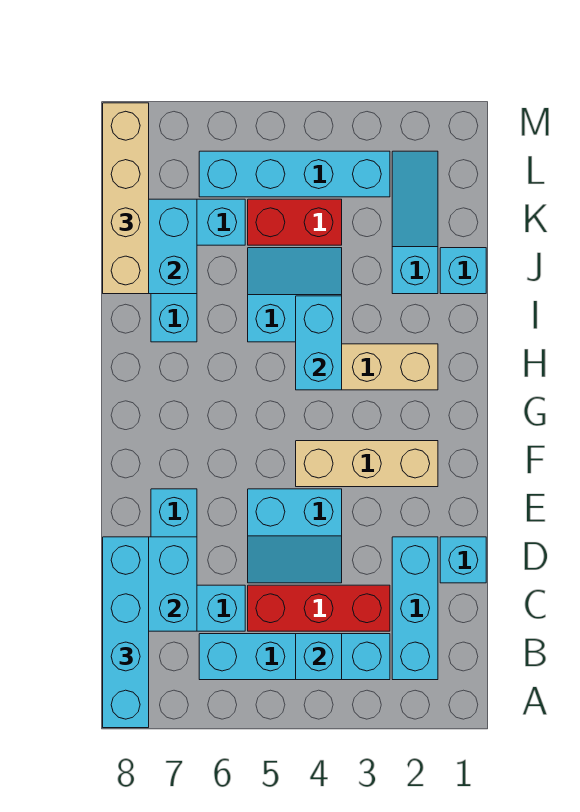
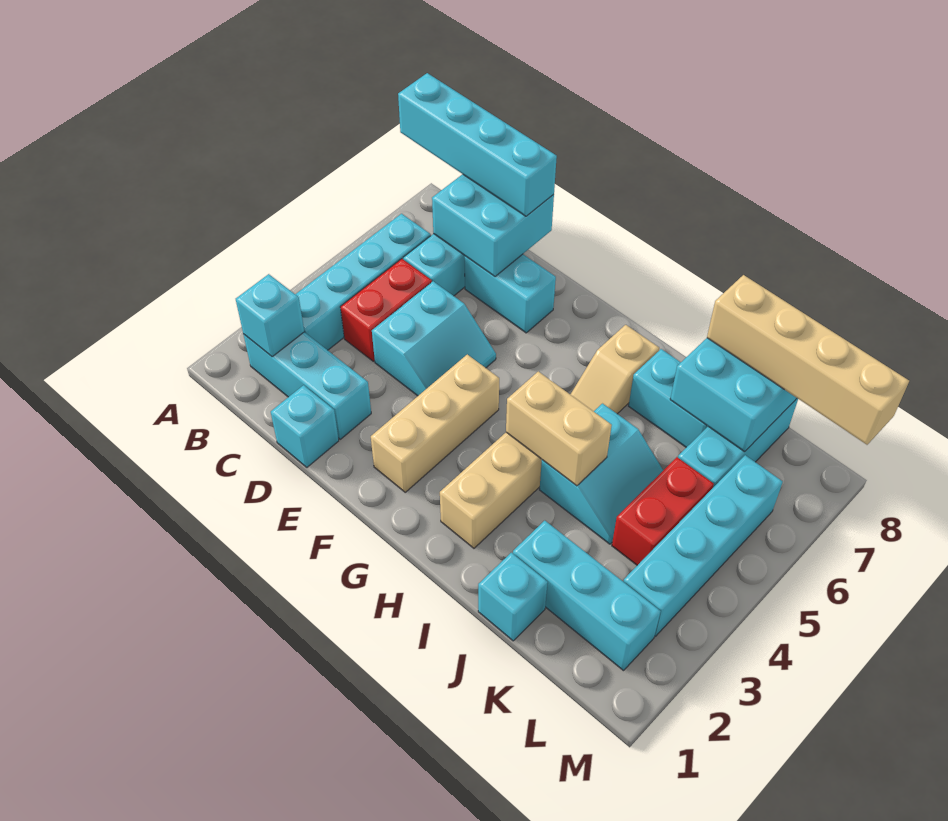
cyan 1x1 brick [296,634,342,680] -> cyan 1x1 brick moved to [236,274,304,357]
red 1x3 brick [248,585,390,631] -> red 1x2 brick [340,259,432,361]
cyan 2x2 slope [248,489,342,583] -> cyan 2x2 slope turned to [372,281,496,396]
cyan 1x2 brick [296,296,342,390] -> tan 1x2 brick [506,371,612,486]
none -> tan 1x2 slope [570,325,659,414]
cyan 1x3 slope [392,151,438,294] -> cyan 1x3 brick [513,521,661,671]

